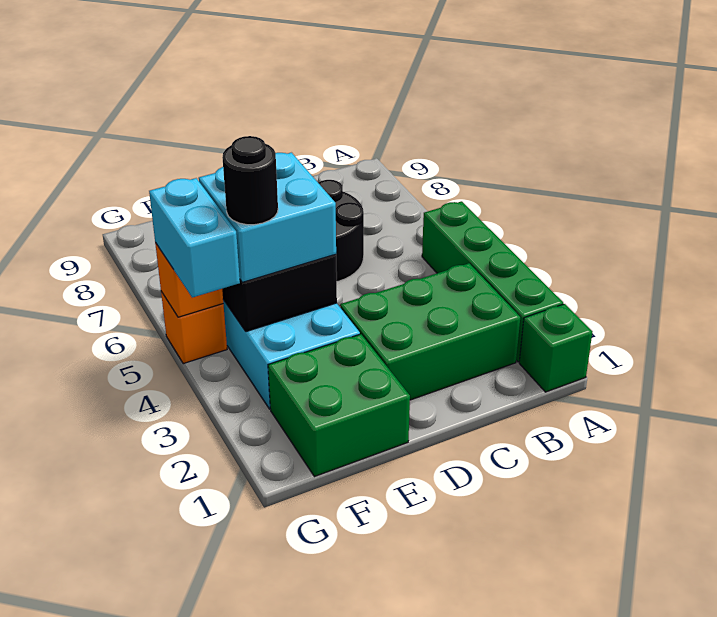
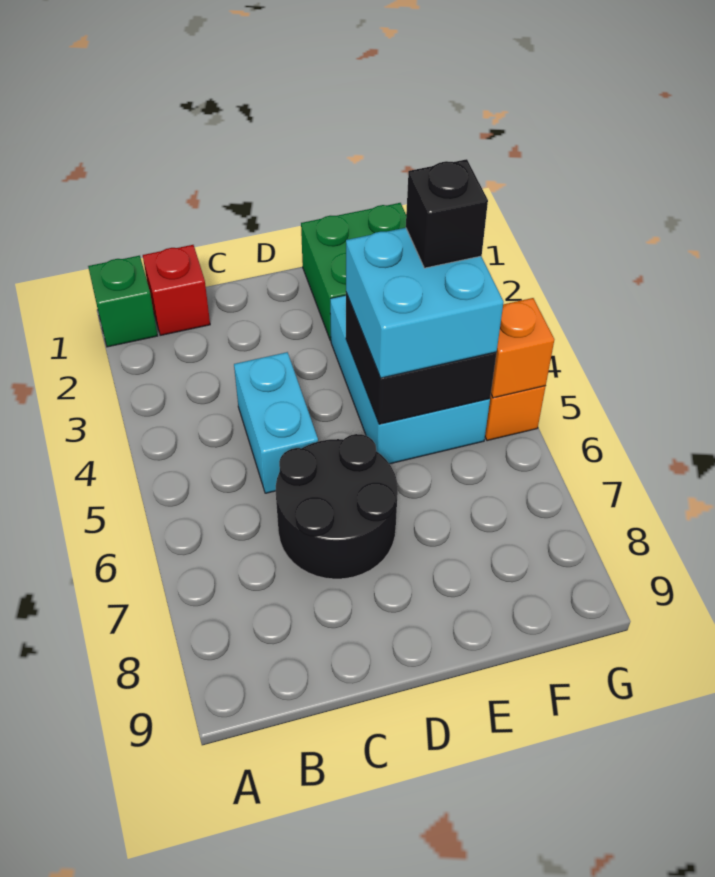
green 1x4 brick [422,201,563,362] -> none
none -> red 1x1 brick [143,245,210,336]
green 2x3 brick [340,263,520,400] -> none
black 1x1 round brick [222,136,278,225] -> black 1x1 brick [406,159,488,268]
cyan 1x2 brick [149,178,240,298] -> cyan 1x2 brick moved to [234,352,318,493]

